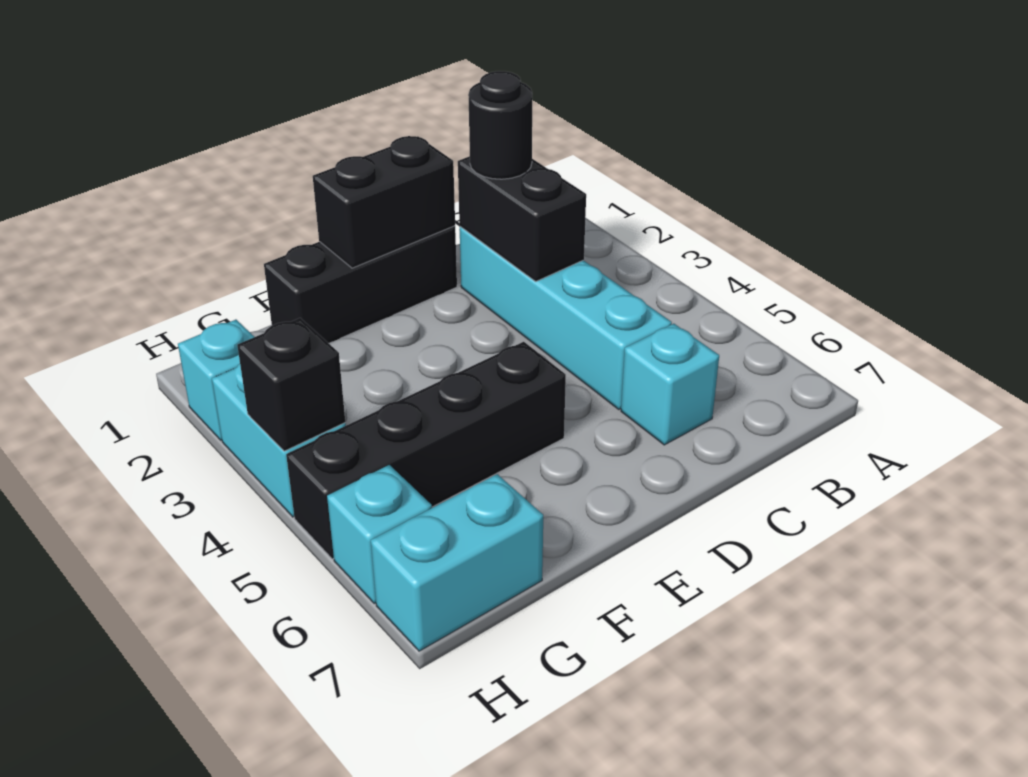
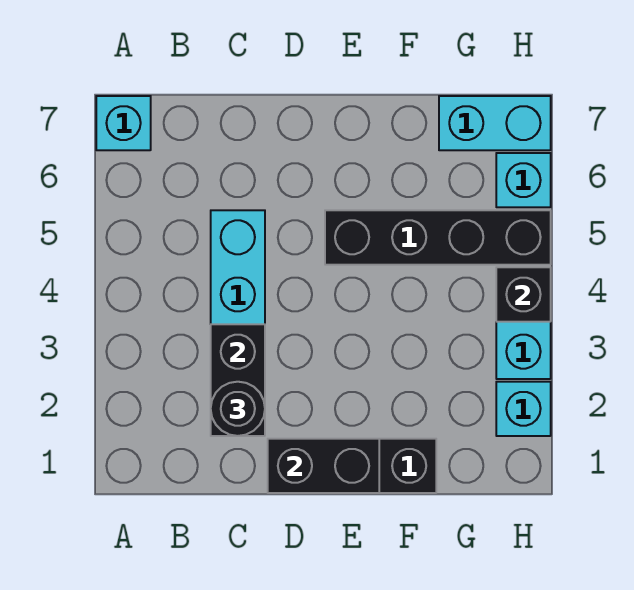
cyan 1x1 brick [621,324,719,445] -> cyan 1x1 brick moved to [96,96,151,150]

